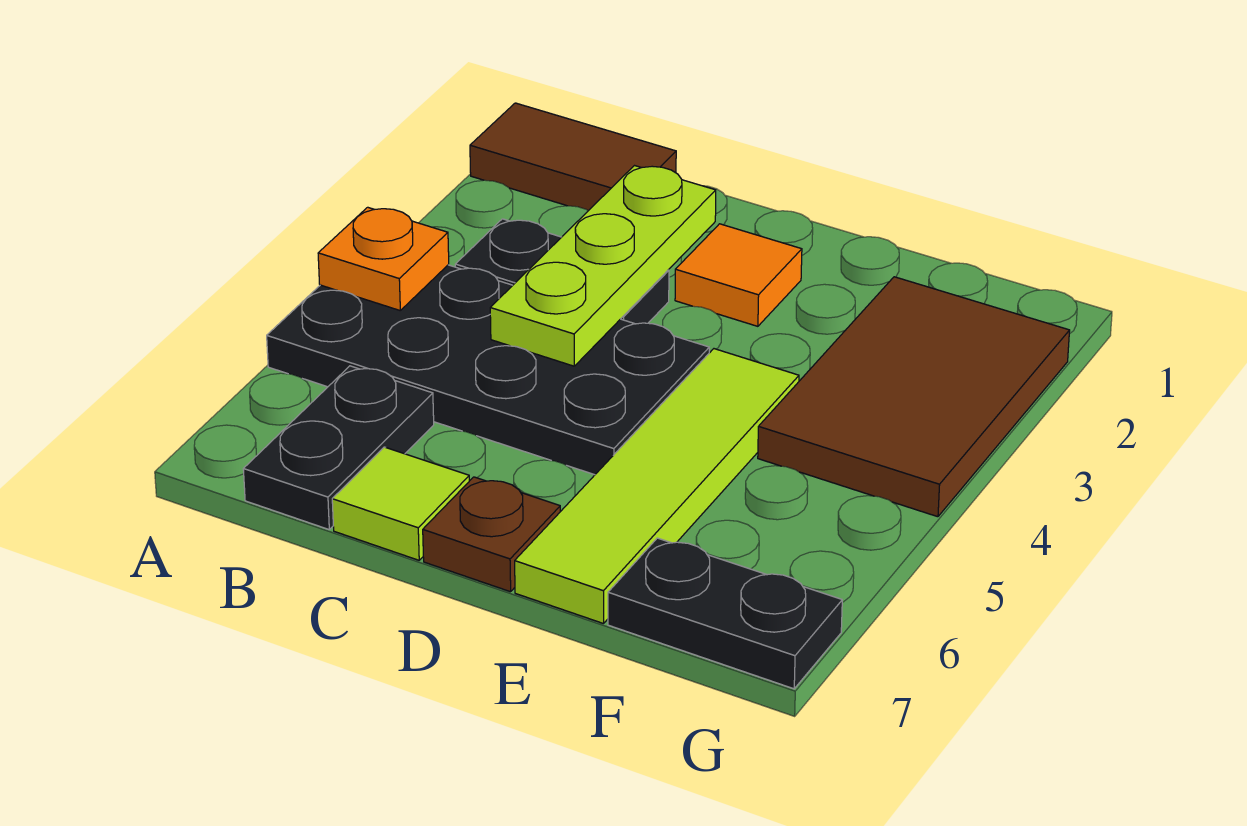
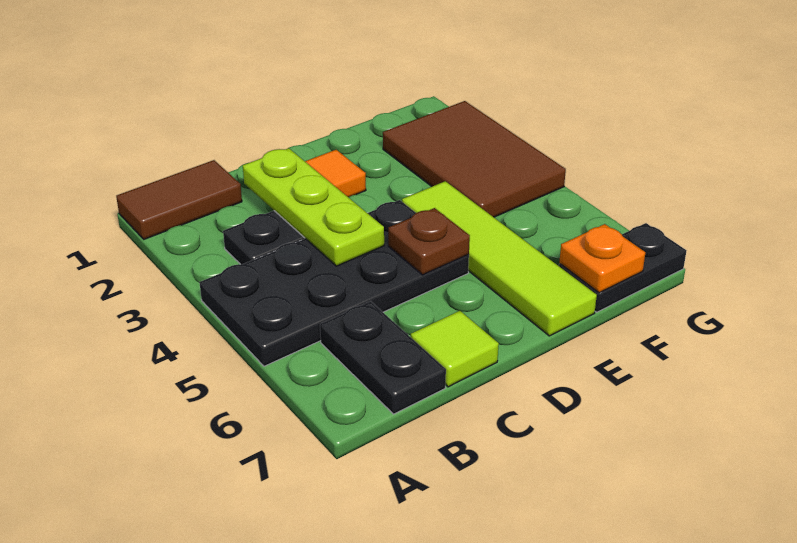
orange 1x1 plate [318,207,449,310] -> orange 1x1 plate moved to [559,224,645,293]
brown 1x1 plate [423,477,560,592] -> brown 1x1 plate moved to [388,208,470,275]

